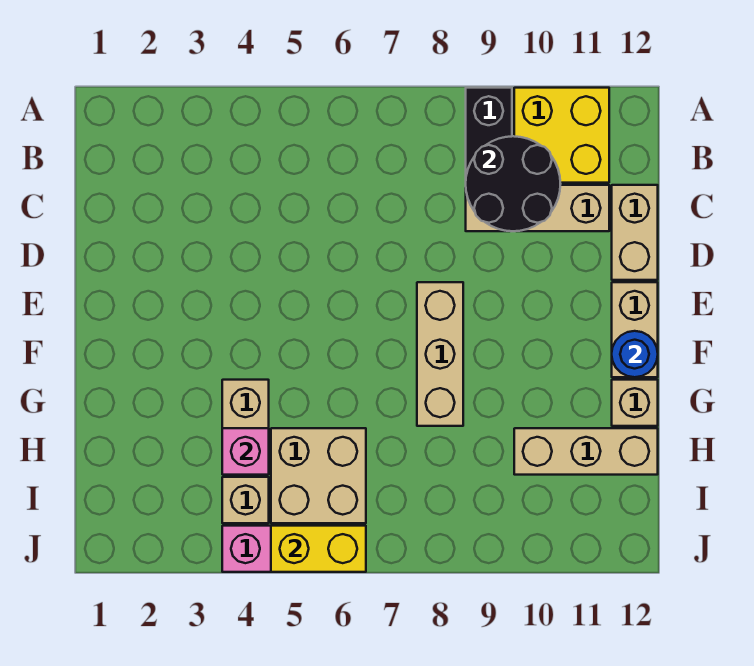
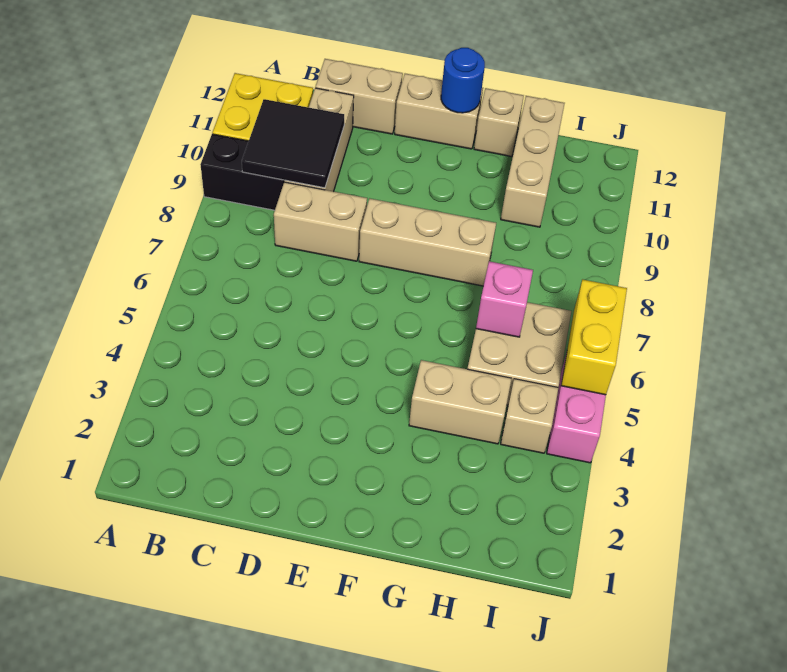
black 2x2 round brick [466,136,560,231] -> black 2x2 tile [242,99,344,188]
none -> tan 1x2 brick [274,182,367,261]
pink 1x1 brick [222,428,269,475] -> pink 1x1 brick moved to [476,261,533,337]

